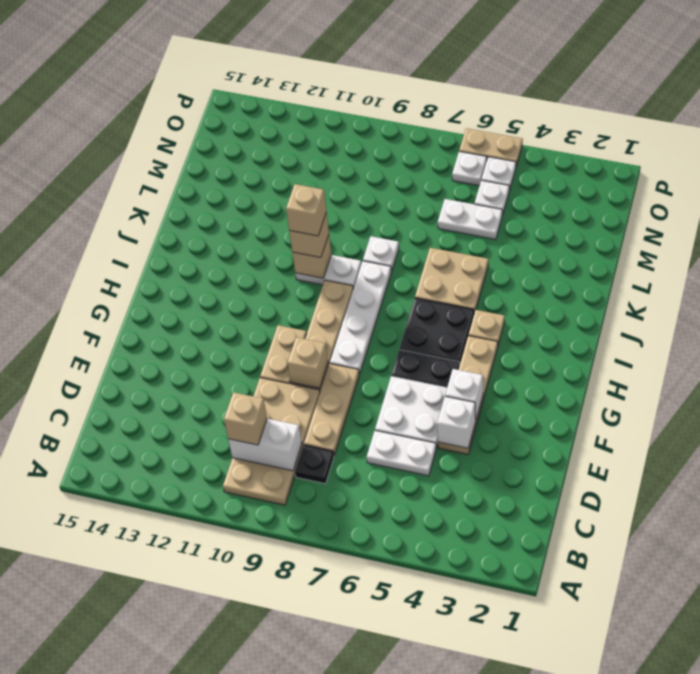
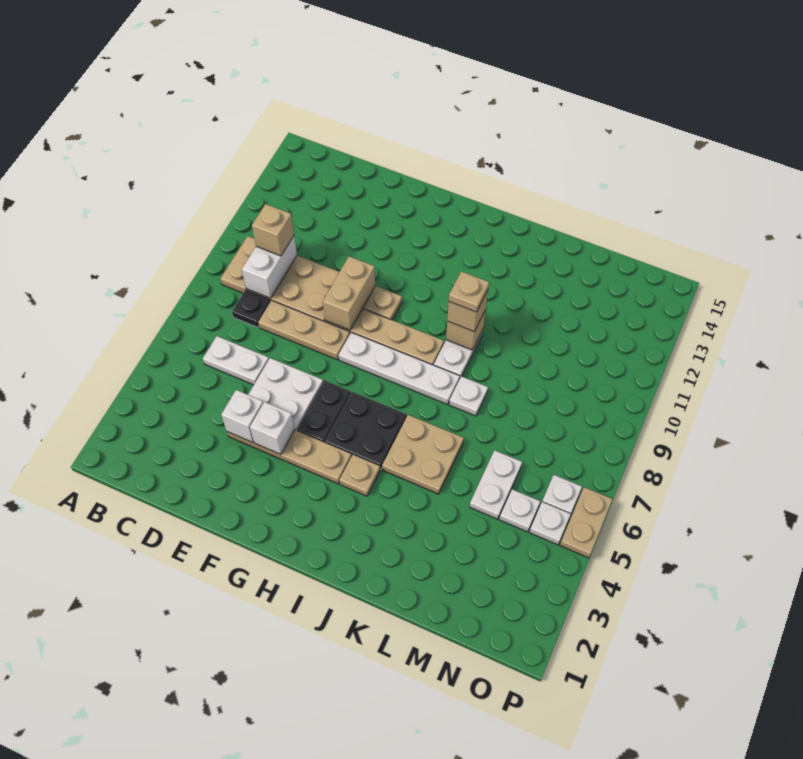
white 1x2 plate [367,431,436,476] -> white 1x2 plate turned to [203,336,269,385]
tan 1x1 brick [288,337,328,388] -> tan 1x2 brick [323,256,375,330]
tan 1x1 brick [286,184,326,236] -> tan 1x1 plate [449,271,489,312]

